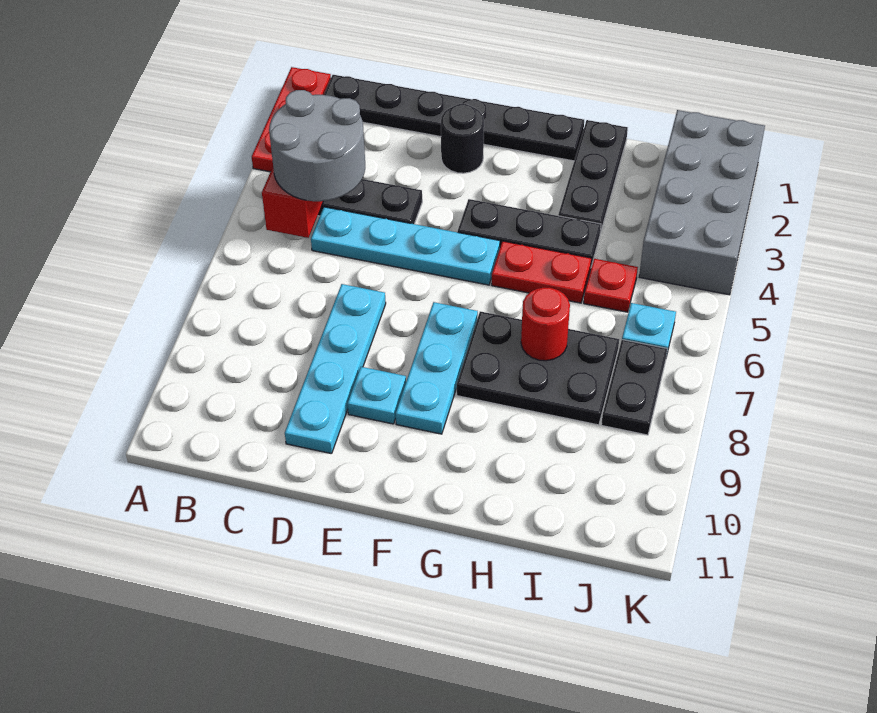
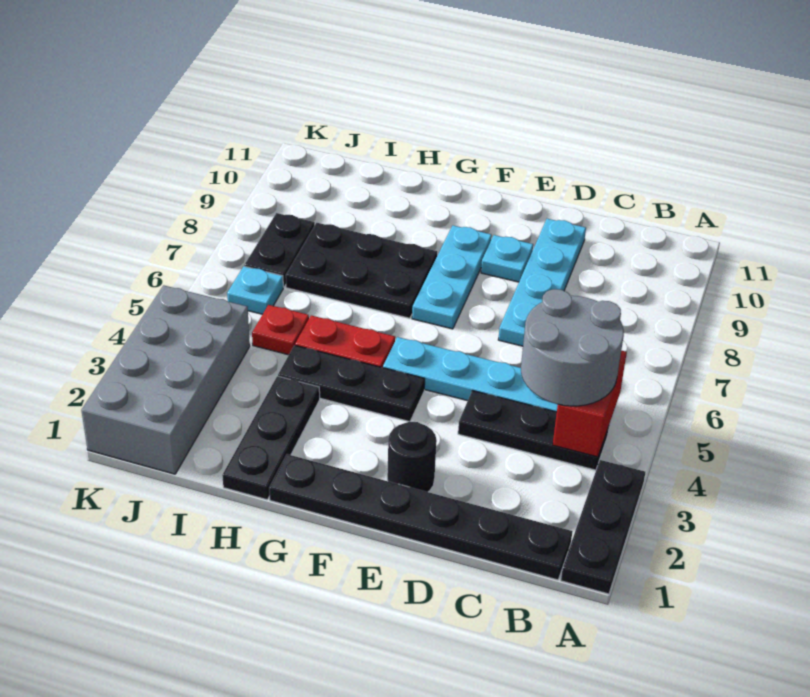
red 1x3 plate [252,67,331,172] -> black 1x3 plate [561,460,645,594]
red 1x1 round brick [521,287,570,361] -> none

